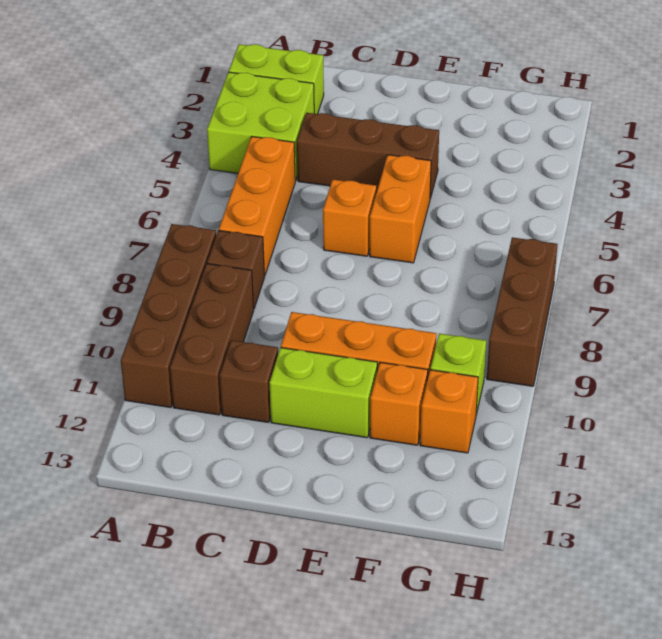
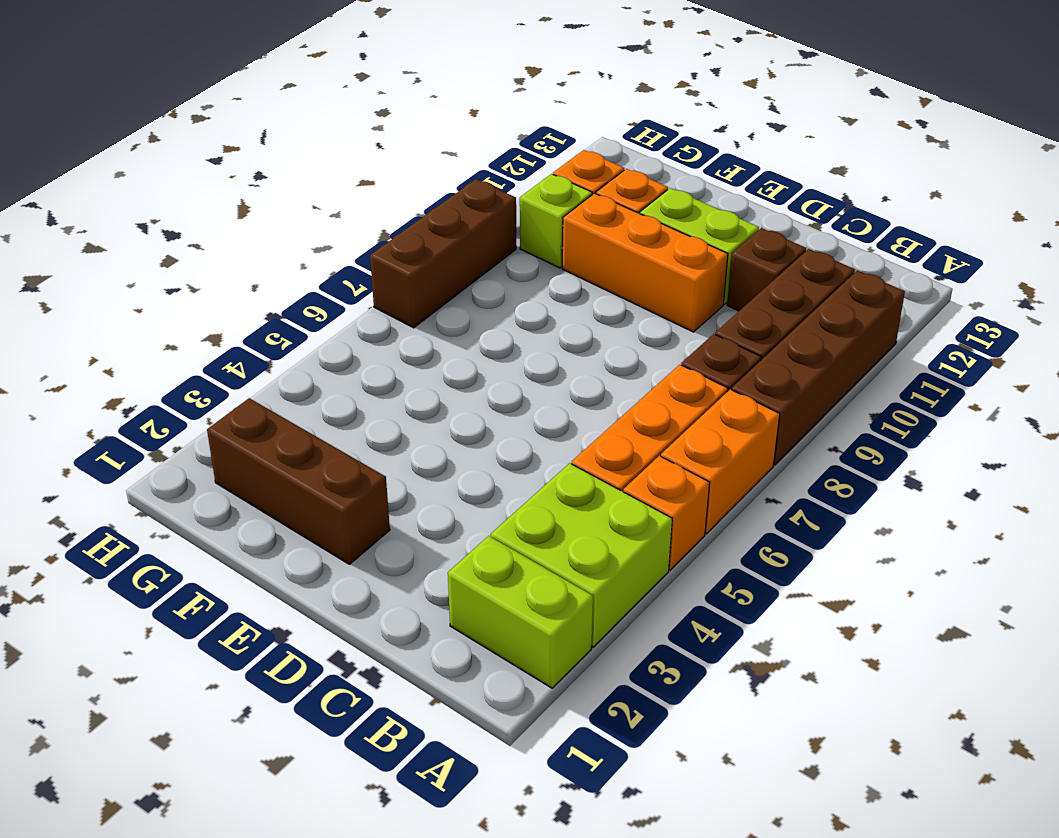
brown 1x3 brick [297,113,439,199] -> brown 1x3 brick moved to [207,398,390,564]
orange 1x1 brick [323,179,376,256] -> orange 1x1 brick moved to [623,456,710,570]
orange 1x2 brick [370,155,431,263] -> orange 1x2 brick moved to [661,389,780,534]

